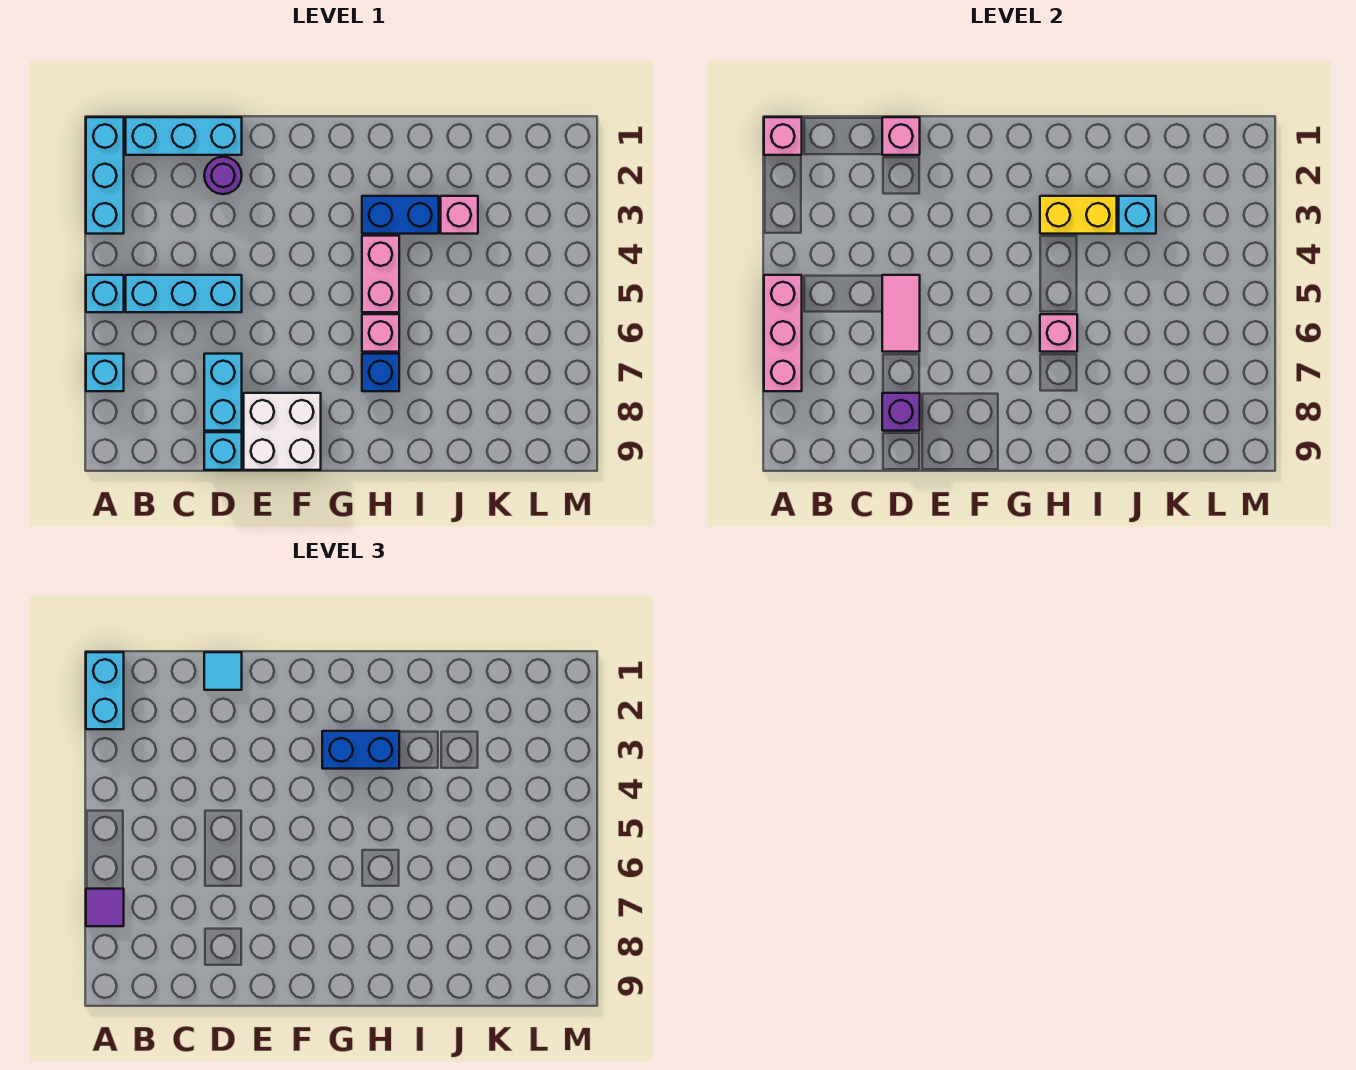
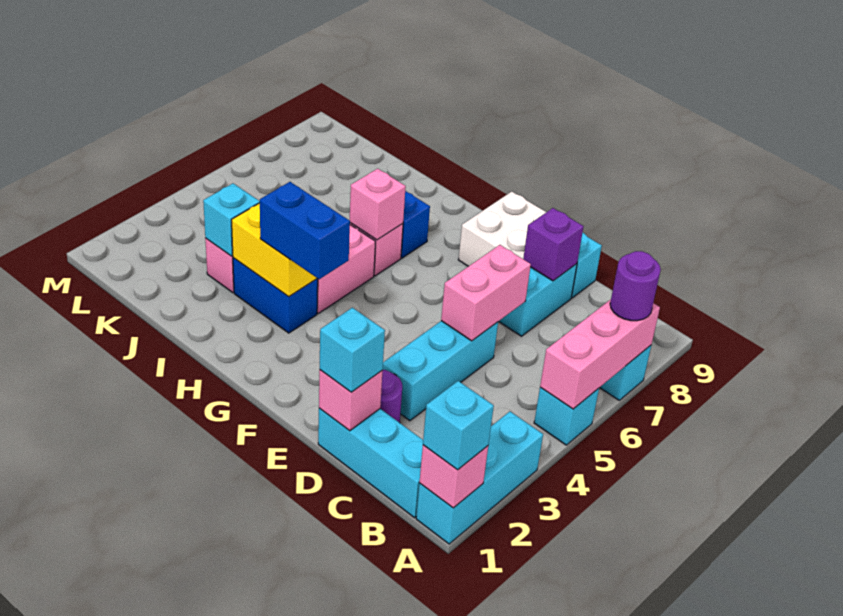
cyan 1x2 brick [86,652,124,729] -> cyan 1x1 brick [423,381,494,470]
purple 1x1 tile [86,889,124,926] -> purple 1x1 round brick [610,251,661,321]
cyan 1x3 brick [126,275,242,312] -> cyan 1x3 brick turned to [383,321,498,421]
cyan 1x1 tile [204,652,242,690] -> cyan 1x1 brick [320,308,385,392]
pink 1x2 tile [882,275,920,352] -> pink 1x2 brick [441,245,531,341]

